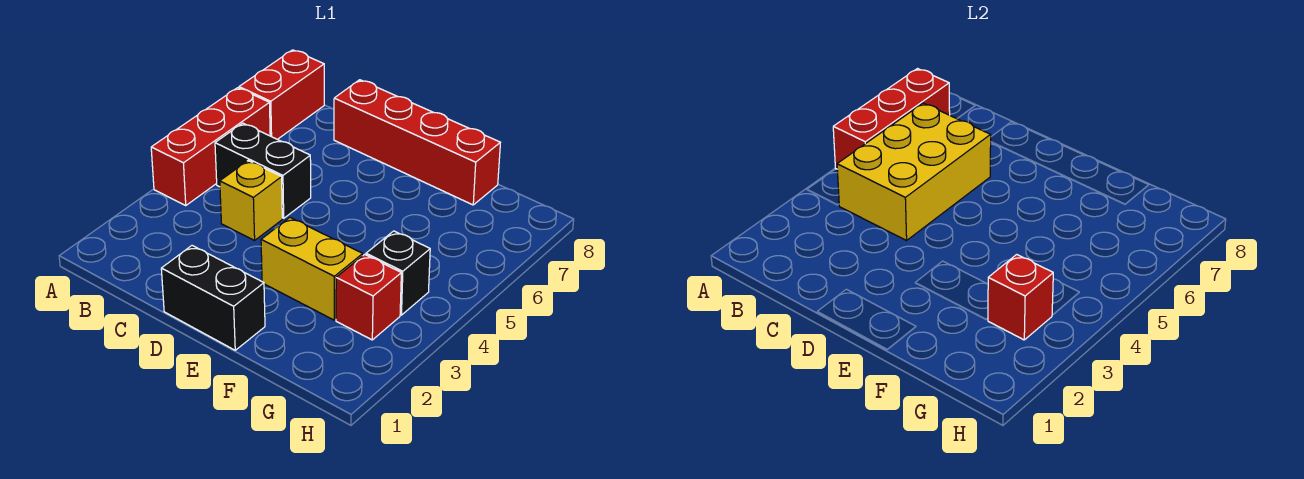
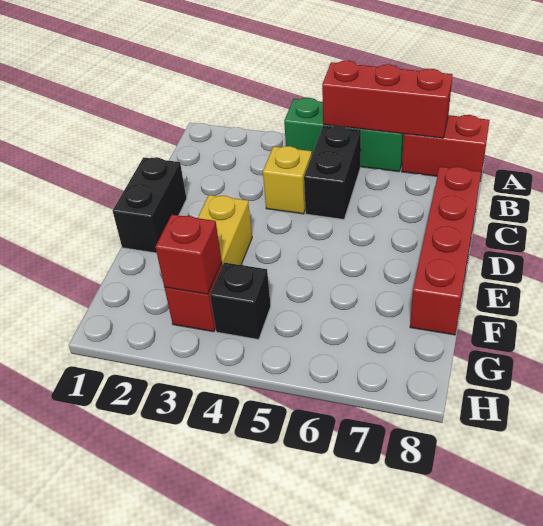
red 1x3 brick [151,88,270,205] -> green 1x3 brick [284,98,404,172]
yellow 2x3 brick [837,103,991,241] -> none

